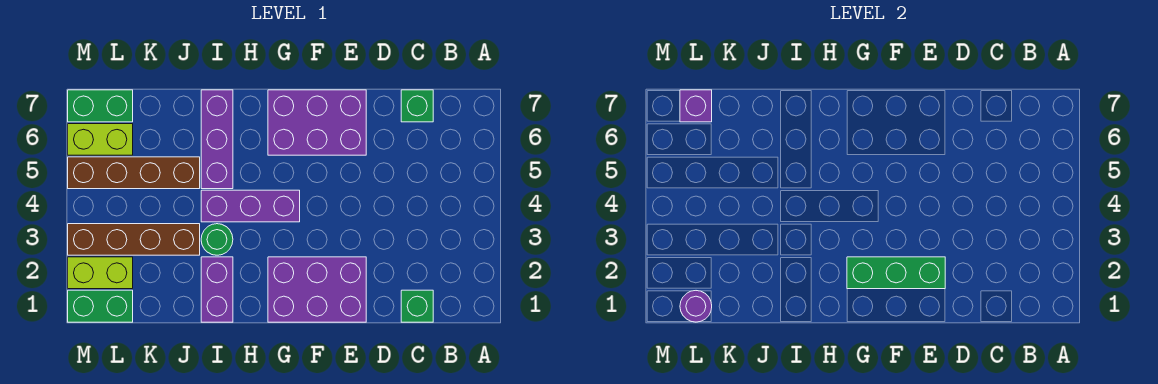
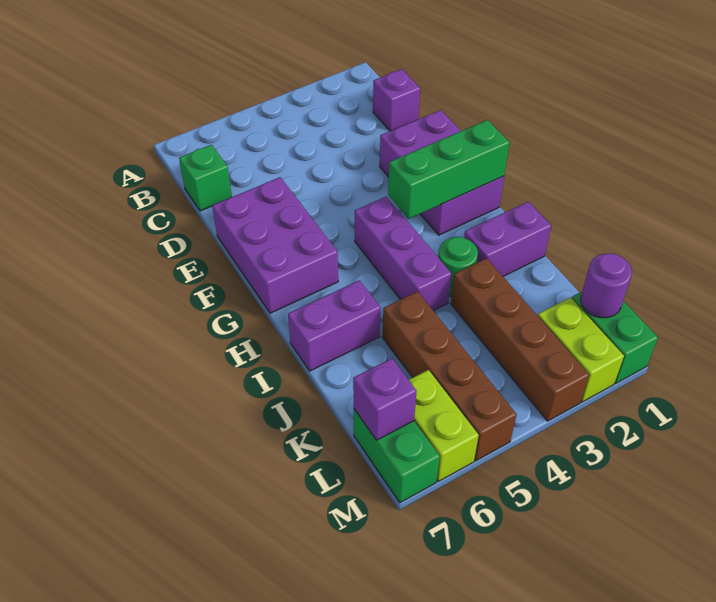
green 1x1 brick [401,290,433,322] -> purple 1x1 brick [373,69,420,131]
green 1x3 brick [847,257,945,289] -> green 1x3 brick turned to [388,120,509,219]
purple 1x3 brick [201,90,233,189] -> purple 1x2 brick [288,280,381,371]

